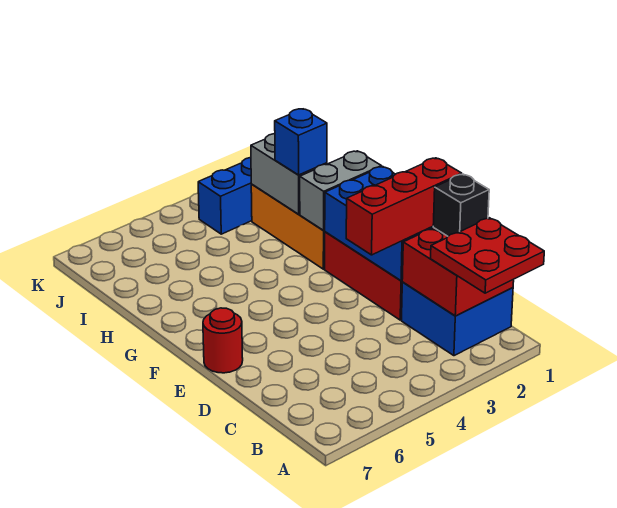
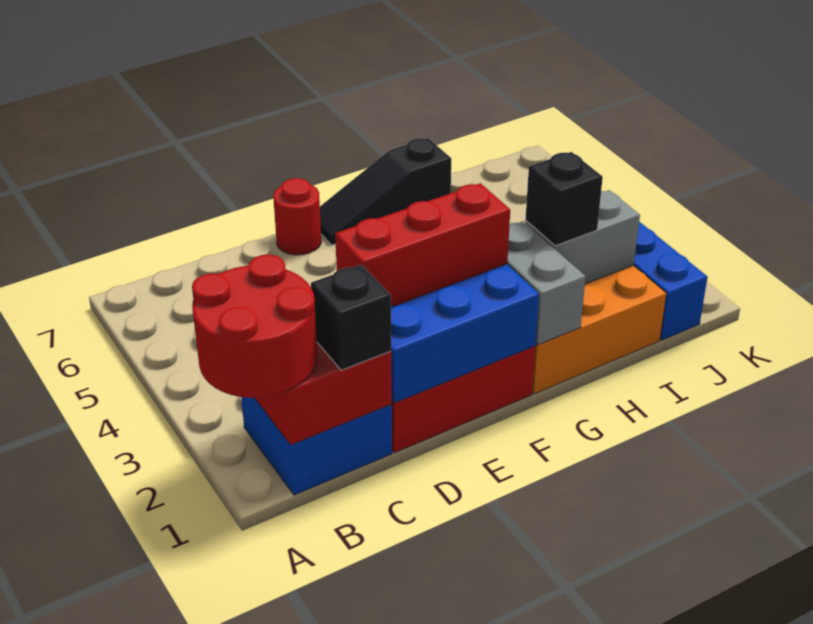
red 2x2 plate [431,218,544,293] -> red 2x2 round brick [192,254,317,398]
red 1x3 brick [346,158,462,255] -> red 1x3 brick turned to [335,183,510,307]
none -> black 1x3 slope [320,138,451,245]
blue 1x1 brick [275,109,327,175] -> black 1x1 brick [525,152,603,246]

